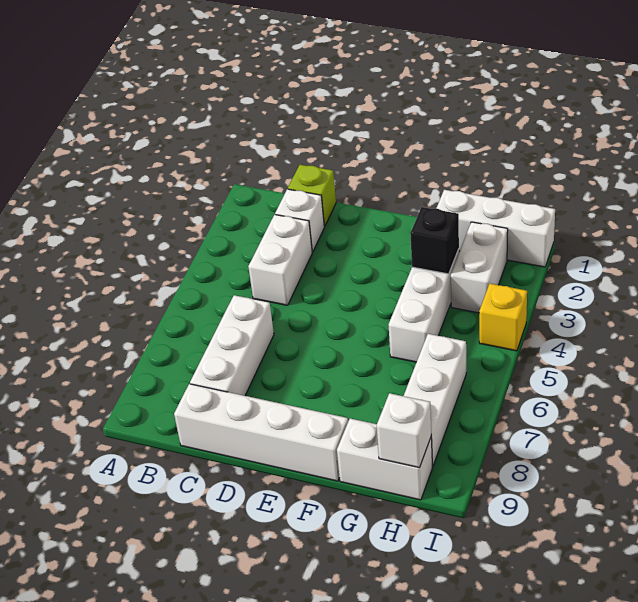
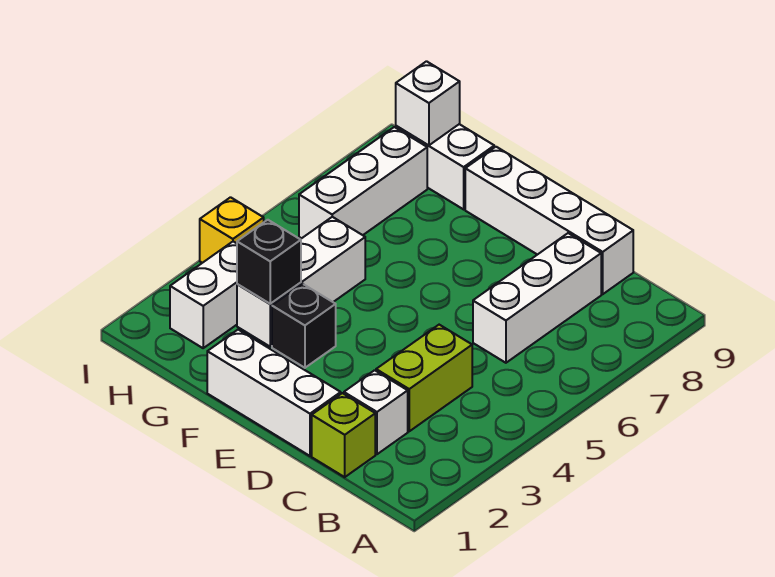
white 1x2 brick [248,215,312,305] -> lime 1x2 brick [376,325,472,431]
none -> black 1x1 brick [272,284,336,368]
white 1x3 brick [436,190,555,267] -> white 1x3 brick moved to [207,330,341,456]

